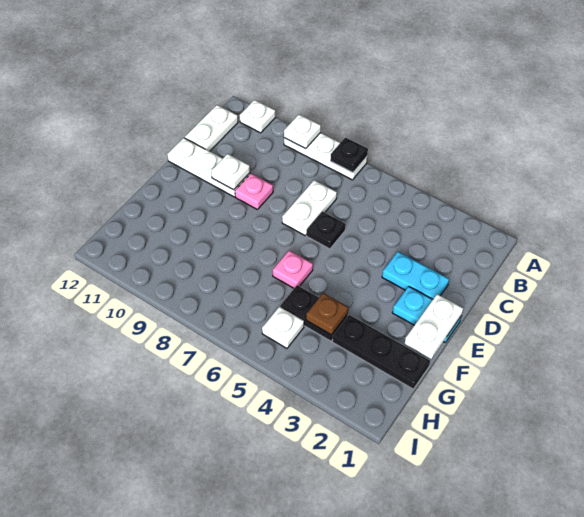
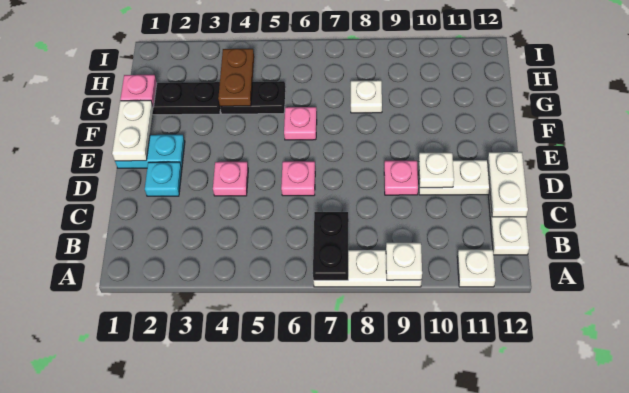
black 1x1 plate [330,137,368,173] -> black 1x2 plate [313,212,349,280]
white 1x2 plate [282,180,337,235] -> white 1x2 plate moved to [488,152,528,217]
cyan 1x2 plate [382,252,449,299] -> cyan 1x1 plate [145,162,182,196]
none -> pink 1x1 plate [213,162,248,196]
black 1x1 plate [307,211,346,249] -> pink 1x1 plate [281,161,315,196]
none -> pink 1x1 plate [120,75,157,107]
brown 1x1 plate [306,293,348,335] -> brown 1x2 plate [218,49,254,106]
white 1x1 plate [262,307,304,348] -> white 1x1 plate moved to [351,80,382,113]

